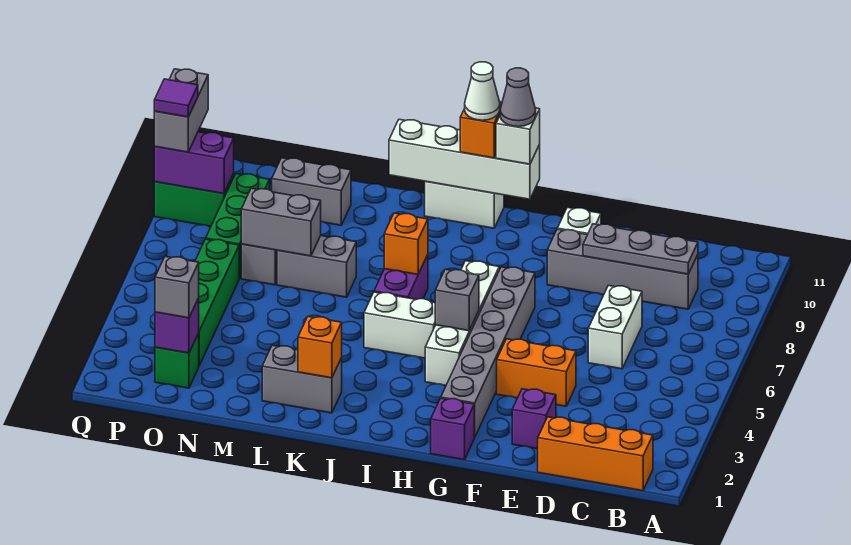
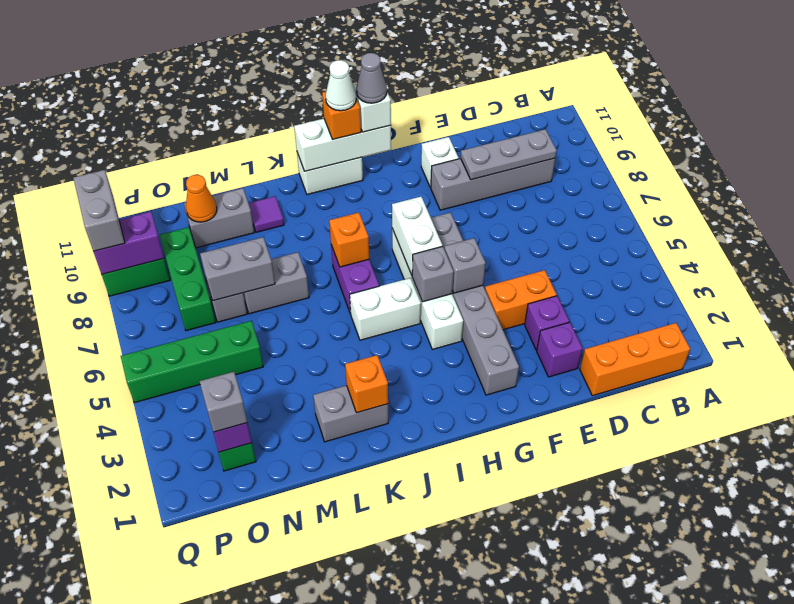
white 1x2 brick [588,286,642,369] -> white 1x2 brick moved to [392,197,442,275]
purple 1x1 brick [431,398,474,460] -> purple 1x1 brick moved to [525,296,569,350]
none -> grey 1x1 brick [444,238,486,293]
white 1x4 brick [389,119,540,199] -> white 1x3 brick [294,119,391,171]
none -> orange 1x1 cone [186,175,217,222]
green 1x4 brick [195,239,240,366] -> green 1x4 brick turned to [121,321,263,403]
purple 1x1 tile [154,79,198,117] -> purple 1x1 tile moved to [249,196,284,232]

